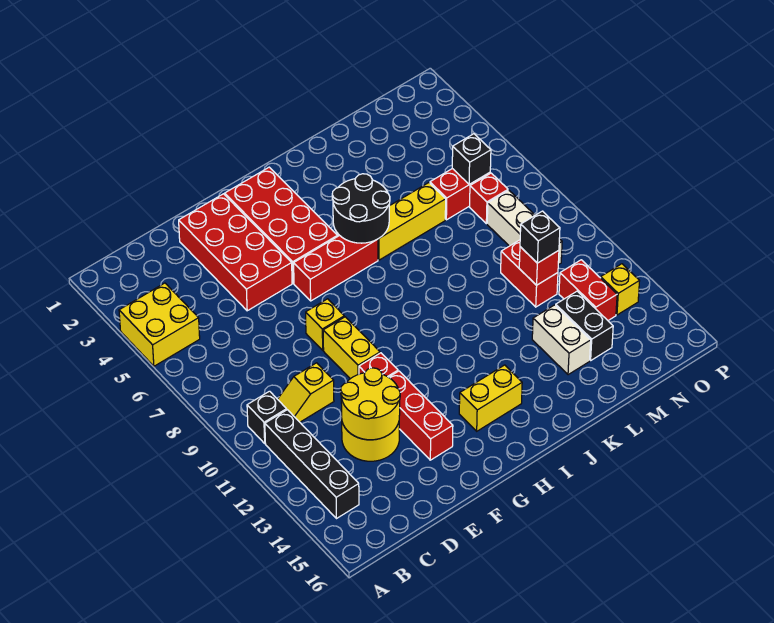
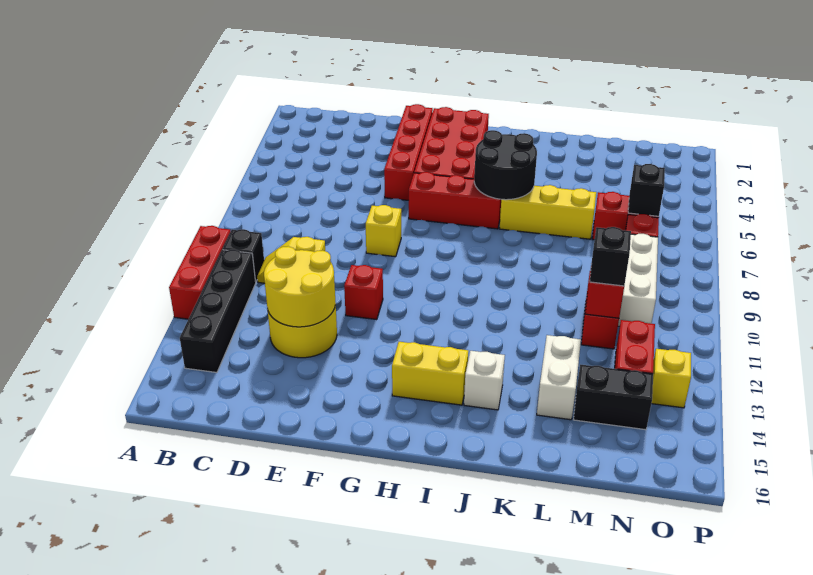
yellow 2x2 brick [119,283,200,366] -> none
red 2x4 brick [179,194,292,311] -> red 1x4 brick [384,104,433,200]
yellow 1x2 brick [323,317,380,379] -> none
red 1x3 brick [389,371,453,460] -> red 1x3 brick moved to [169,226,230,319]
none -> white 1x1 brick [464,351,505,410]
black 1x2 brick [556,291,613,360] -> black 1x2 brick turned to [574,365,653,430]

